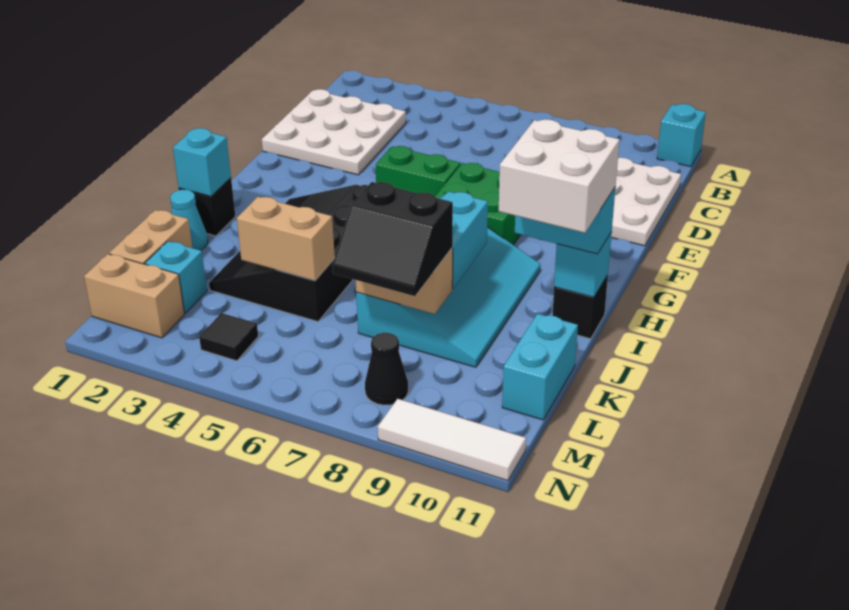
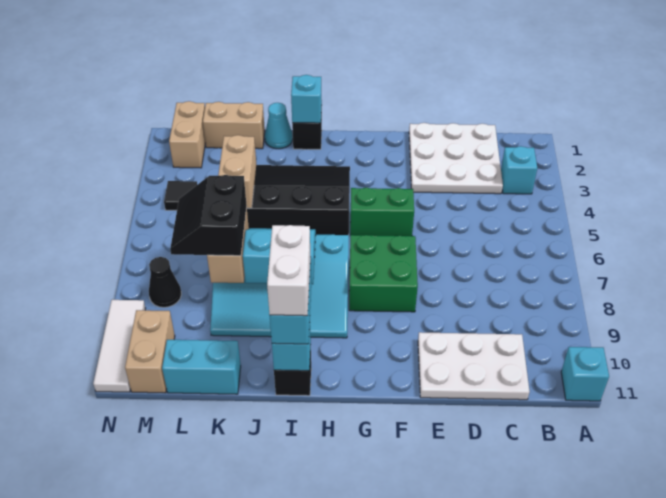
green 1x2 brick [376,146,461,196] -> green 1x2 brick turned to [350,188,414,236]
white 2x2 brick [499,119,620,233] -> white 1x2 brick [267,225,311,316]
cyan 1x1 brick [145,241,207,313] -> cyan 1x1 brick moved to [501,146,537,194]
none -> tan 1x2 brick [125,310,175,393]

